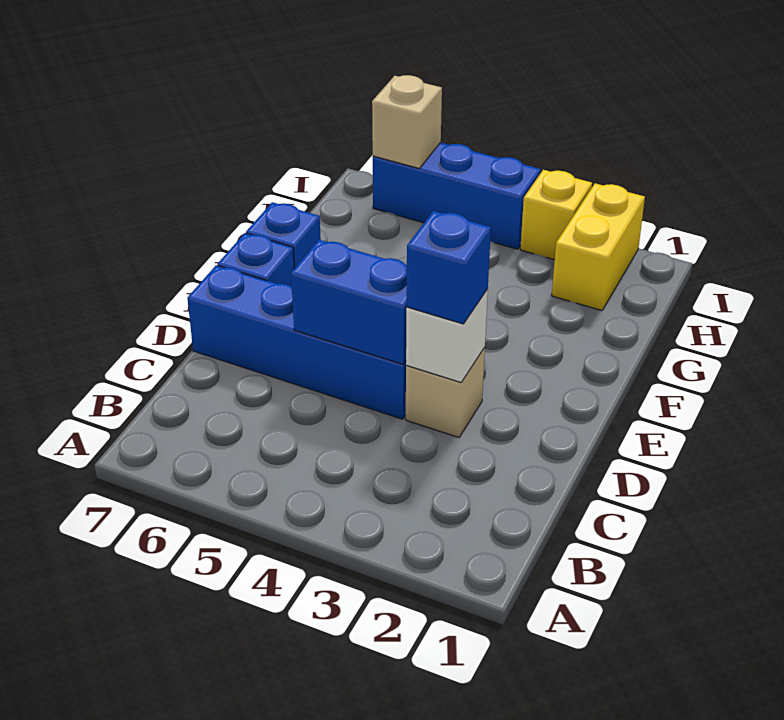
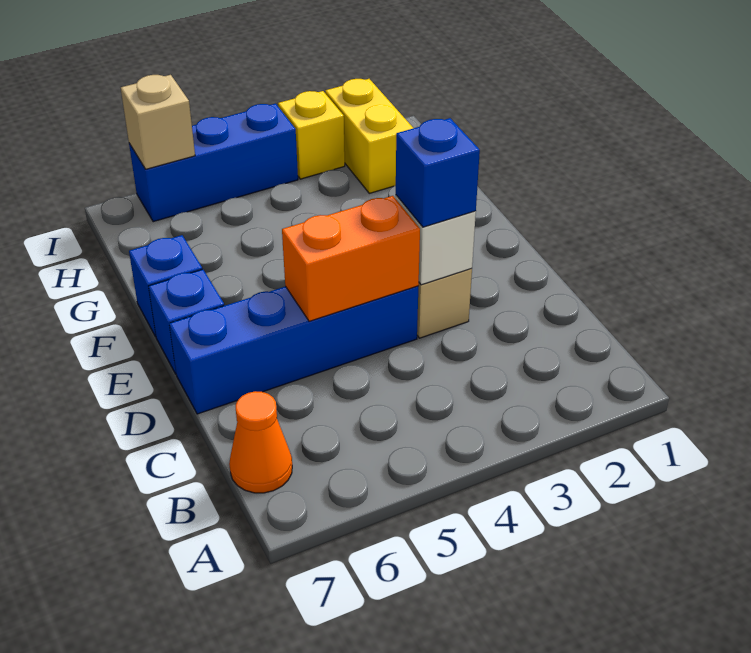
none -> orange 1x1 cone [229,391,292,493]
blue 1x2 brick [291,240,407,364] -> orange 1x2 brick [282,196,420,321]

